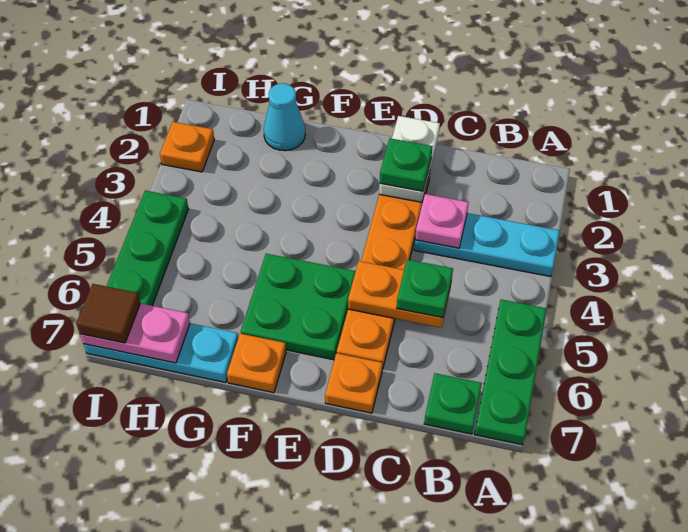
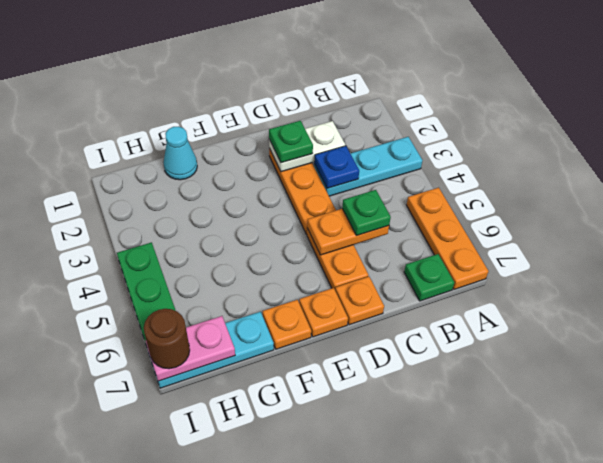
green 1x3 plate [474,300,547,445] -> orange 1x3 plate [407,188,489,289]
pink 1x1 plate [415,194,469,248] -> blue 1x1 plate [314,146,359,188]
white 1x2 plate [379,116,440,202] -> white 1x2 plate turned to [269,121,345,172]
green 2x2 plate [241,254,356,360] -> none
orange 1x1 plate [160,122,214,172] -> orange 1x1 plate moved to [299,288,348,337]
brown 1x1 tile [76,284,140,343] -> brown 1x1 round brick [144,309,190,369]

